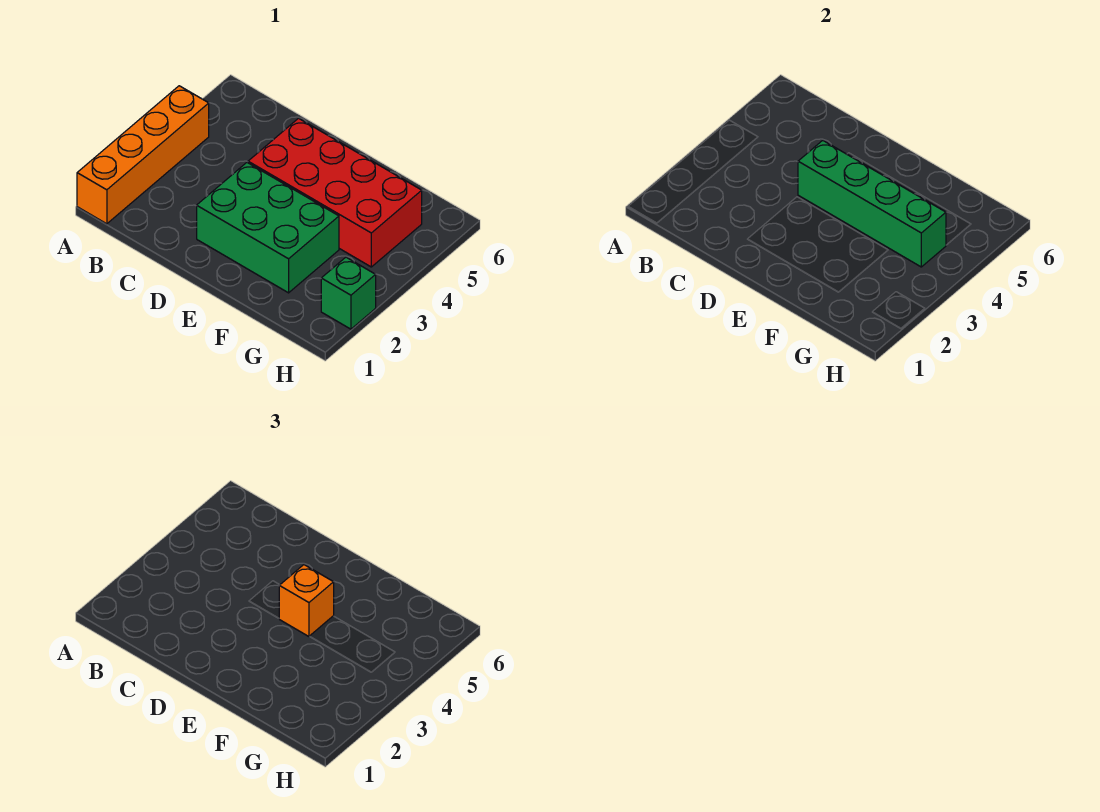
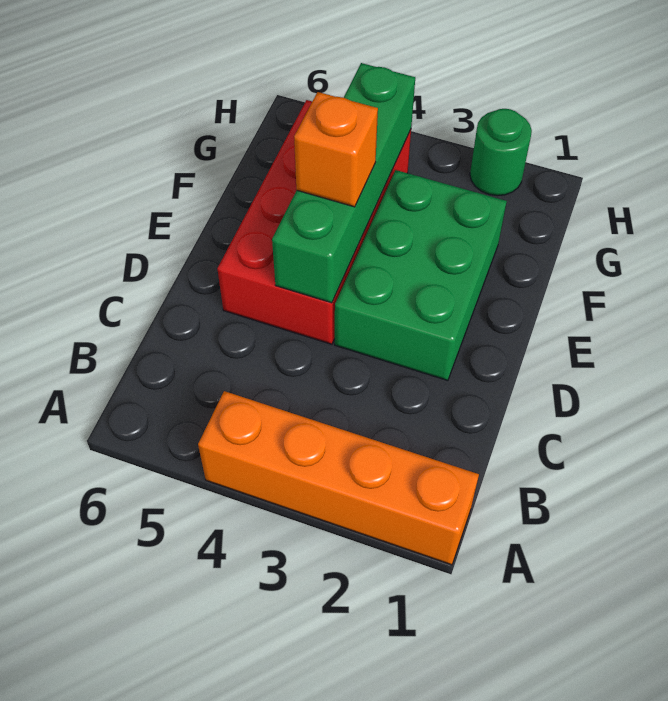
green 1x1 brick [321,257,376,329] -> green 1x1 round brick [470,109,532,196]

